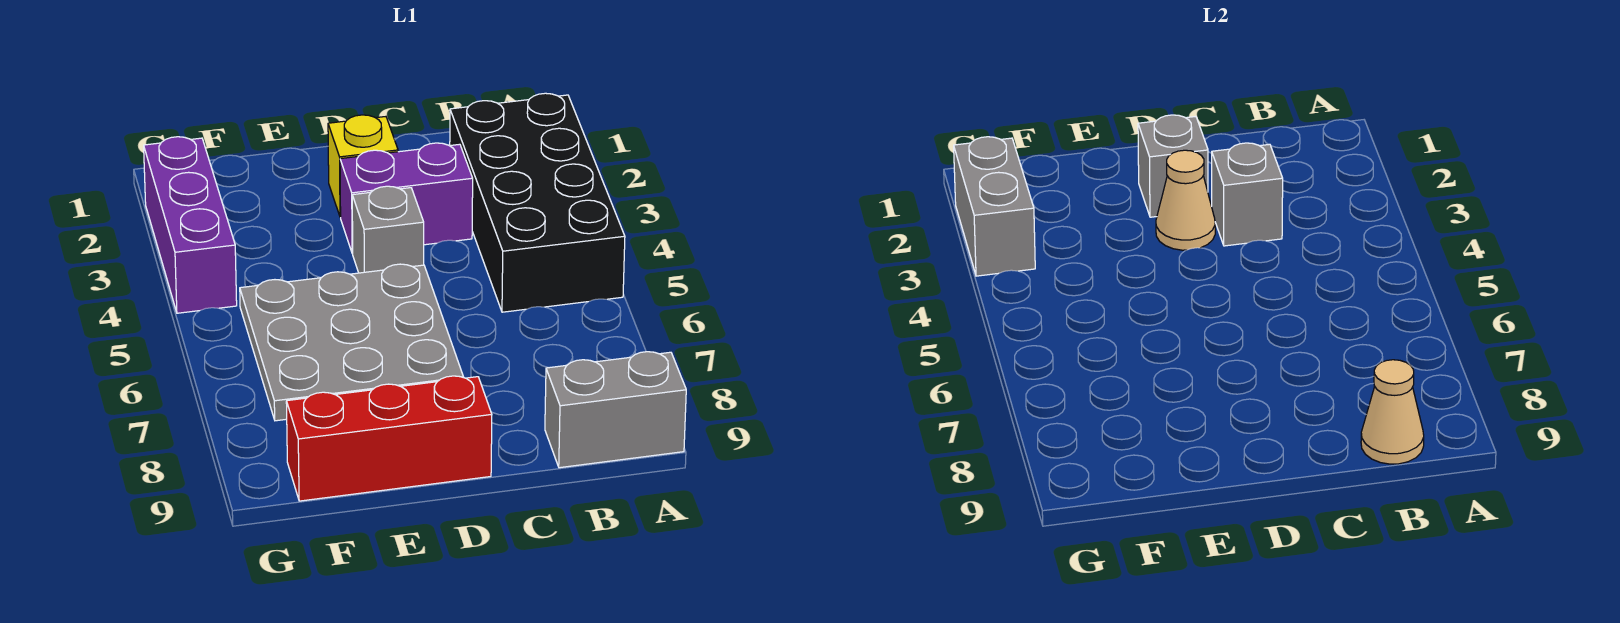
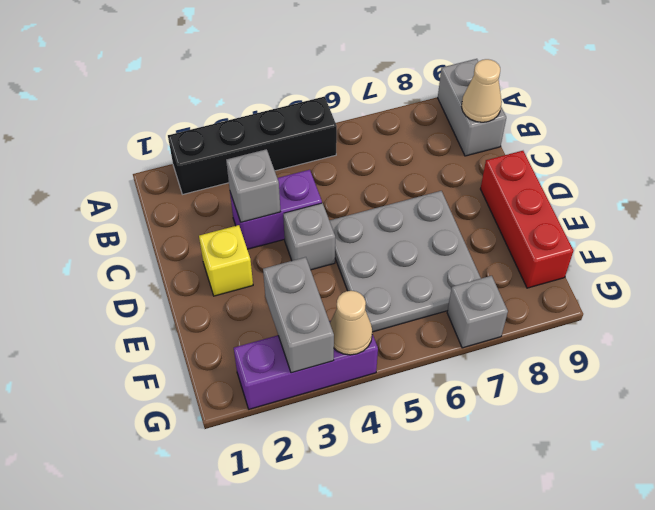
black 2x4 brick [450,93,625,312] -> black 1x4 brick [168,97,337,194]
purple 1x2 brick [340,143,473,253] -> purple 1x2 brick turned to [230,170,322,249]
grey 1x1 brick [1138,115,1208,217] -> grey 1x1 brick moved to [447,276,508,348]
tan 1x1 cone [1156,150,1215,250] -> tan 1x1 cone moved to [330,291,372,355]
grey 1x2 brick [954,137,1035,276] -> grey 1x2 brick turned to [263,257,334,373]

